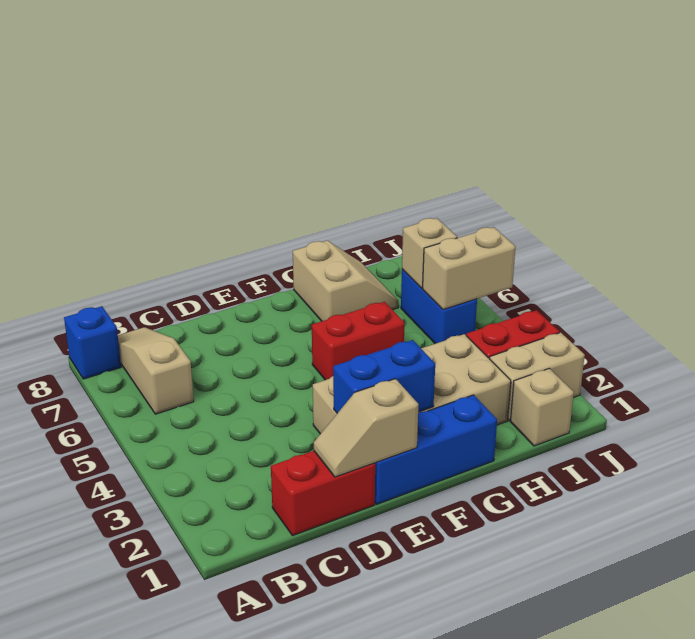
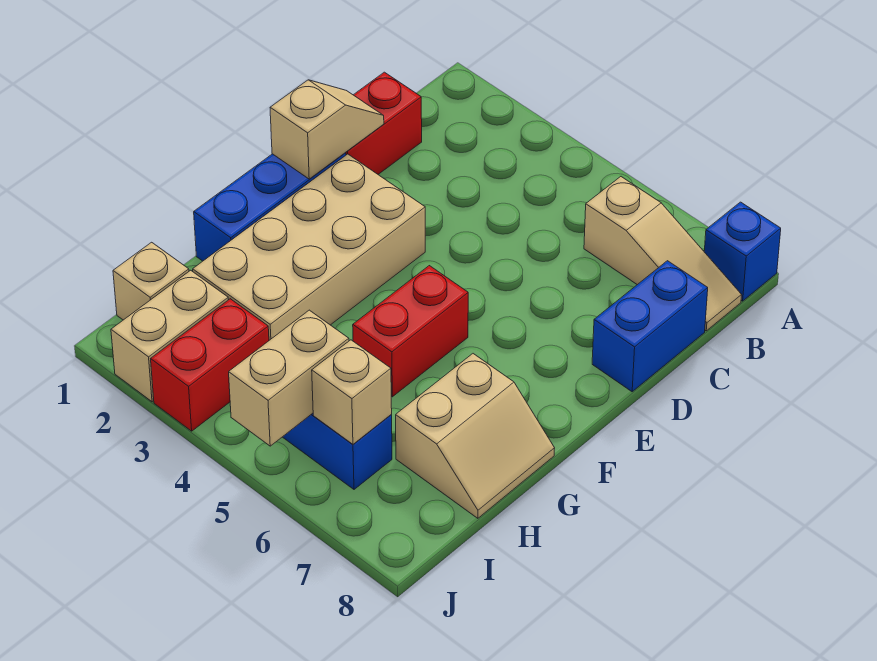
blue 1x2 brick [333,340,435,413] -> blue 1x2 brick moved to [592,261,708,392]
tan 2x2 slope [293,241,398,321] -> tan 2x2 slope turned to [396,354,555,518]

